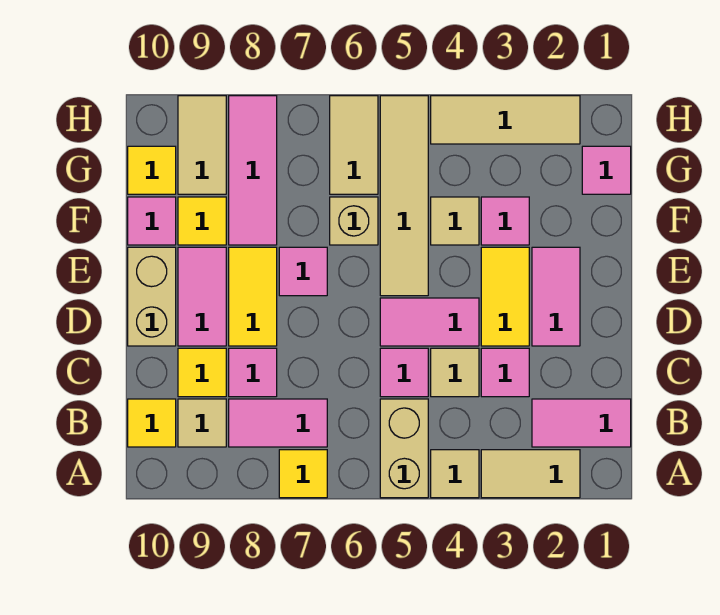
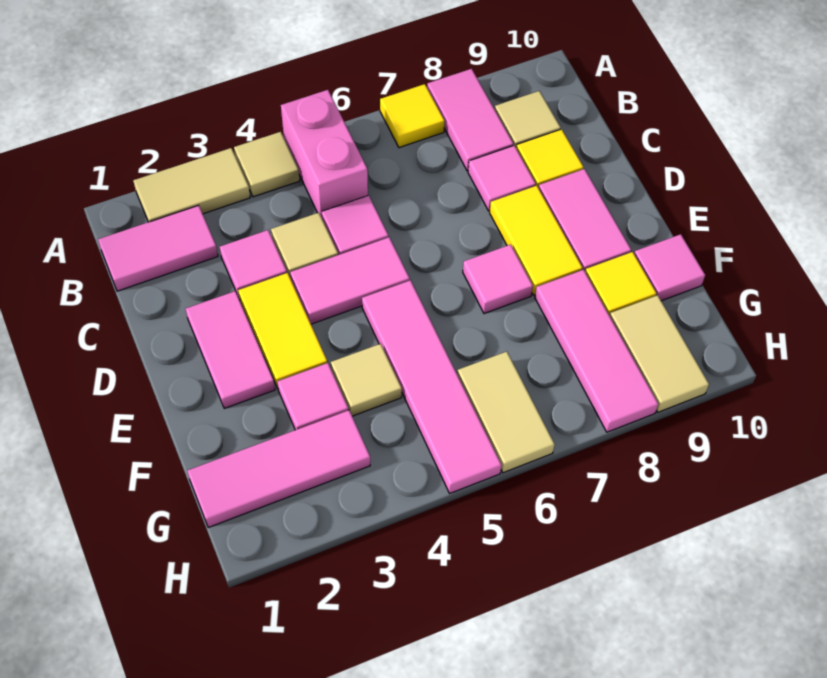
tan 1x2 brick [380,399,428,498] -> pink 1x2 brick [281,90,368,217]
pink 1x2 tile [229,399,327,447] -> pink 1x2 tile turned to [427,69,513,171]
yellow 1x1 tile [128,399,176,447] -> none
tan 1x2 brick [128,247,176,346] -> none
tan 1x4 tile [380,96,428,296] -> pink 1x4 tile [362,280,502,493]
tan 1x1 brick [330,197,378,245] -> none
pink 1x1 tile [582,146,631,194] -> pink 1x3 tile [187,410,370,528]
yellow 1x1 tile [128,146,176,194] -> none
tan 1x3 tile [431,96,580,144] -> none

